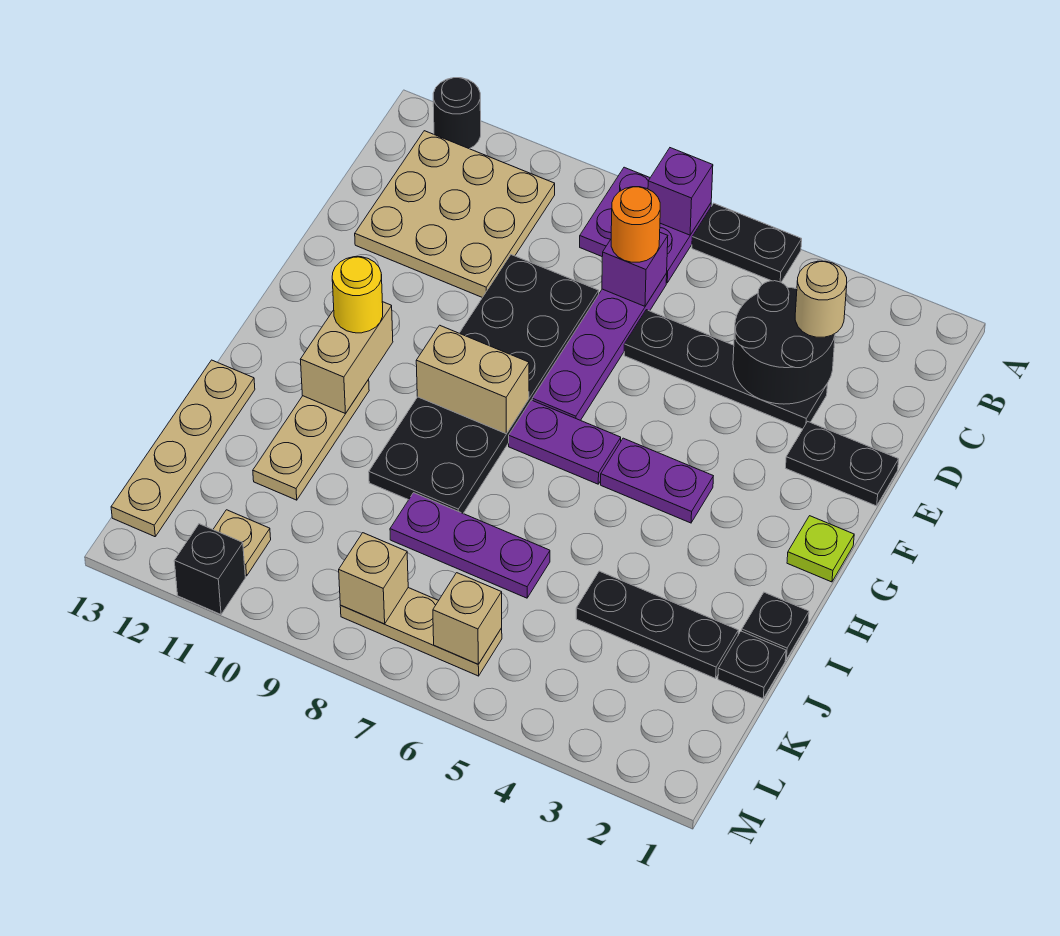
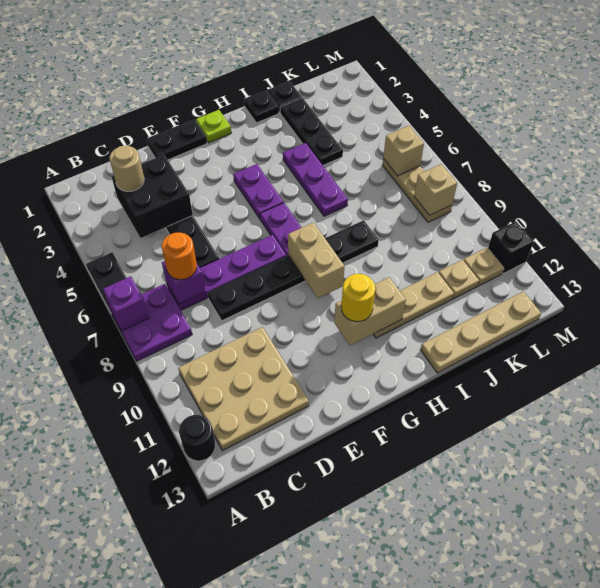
black 2x2 round brick [733,281,835,404] -> black 2x2 brick [112,155,193,238]
black 2x6 plate [369,255,599,513] -> black 1x6 plate [208,220,379,321]
black 1x2 plate [786,422,899,506] -> black 1x2 plate turned to [146,120,207,160]
purple 1x3 plate [390,493,550,598] -> purple 1x3 plate moved to [283,143,348,216]
none -> tan 1x1 plate [439,260,479,298]

